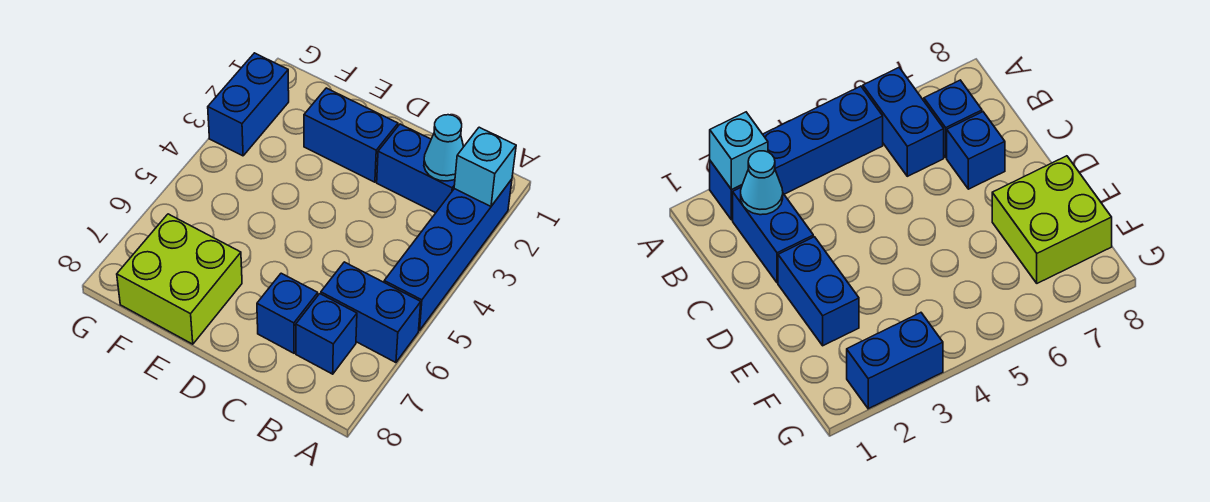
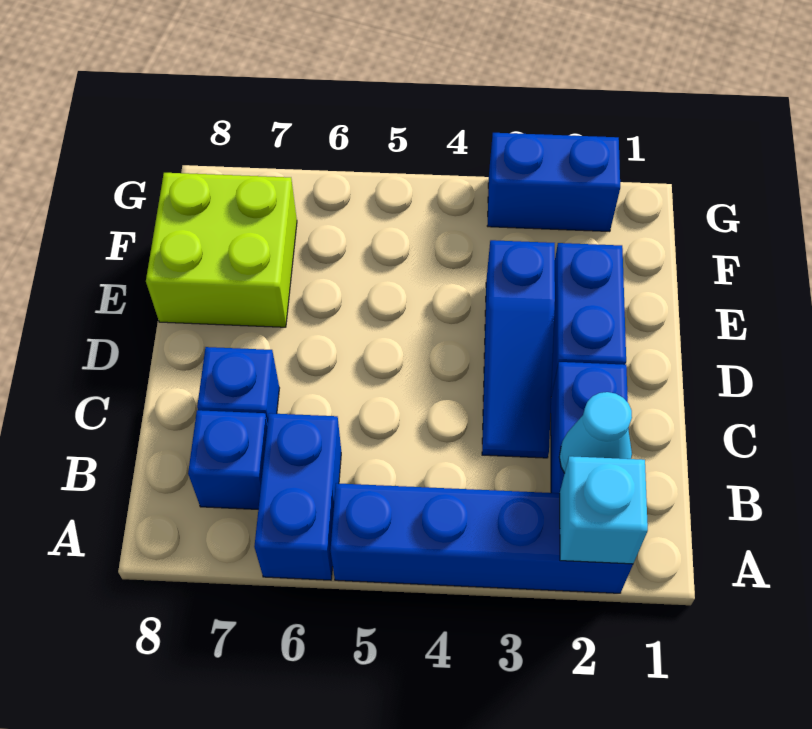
none -> blue 1x3 slope [482,240,555,458]

